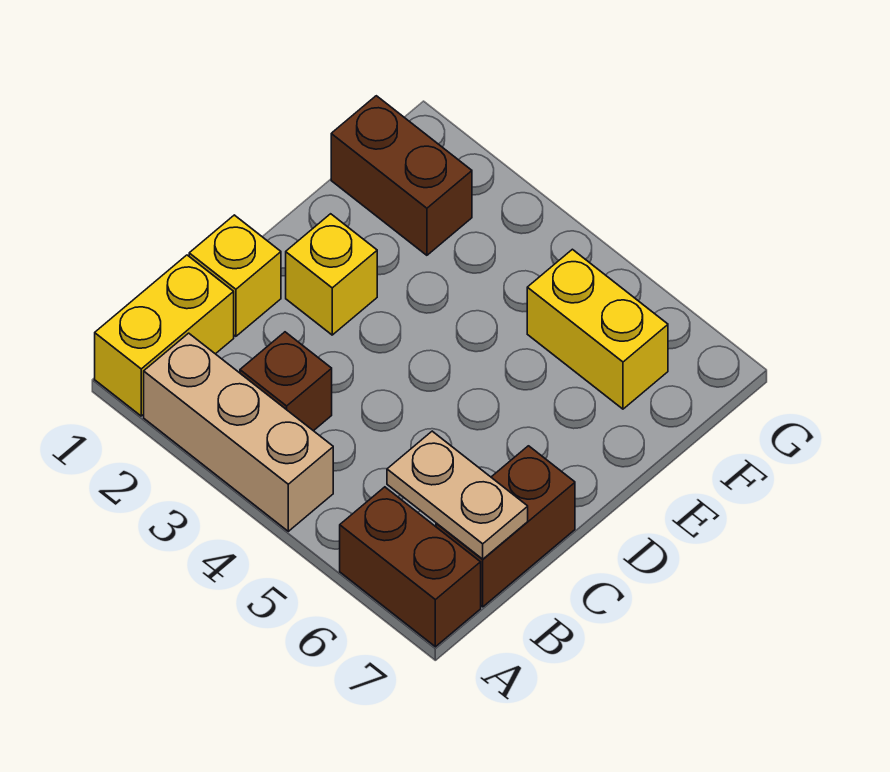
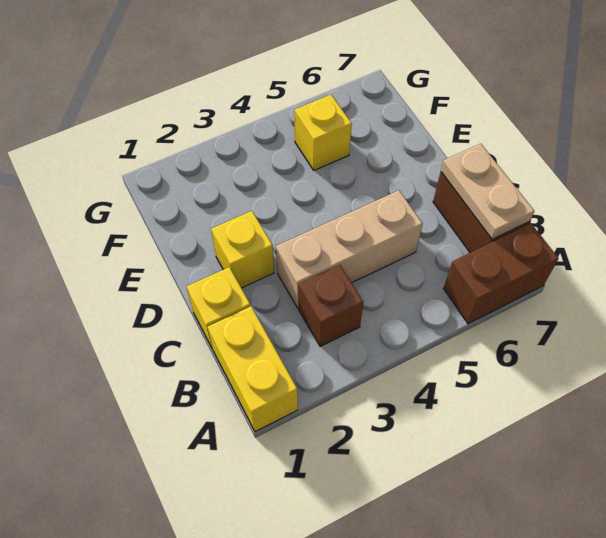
tan 1x3 brick [144,333,333,531] -> tan 1x3 brick moved to [276,190,423,308]
tan 1x2 plate [387,431,528,559] -> tan 1x2 plate turned to [441,144,534,239]
brown 1x2 brick [331,96,472,255] -> none
yellow 1x2 brick [527,249,668,409] -> yellow 1x1 brick [294,95,352,170]

